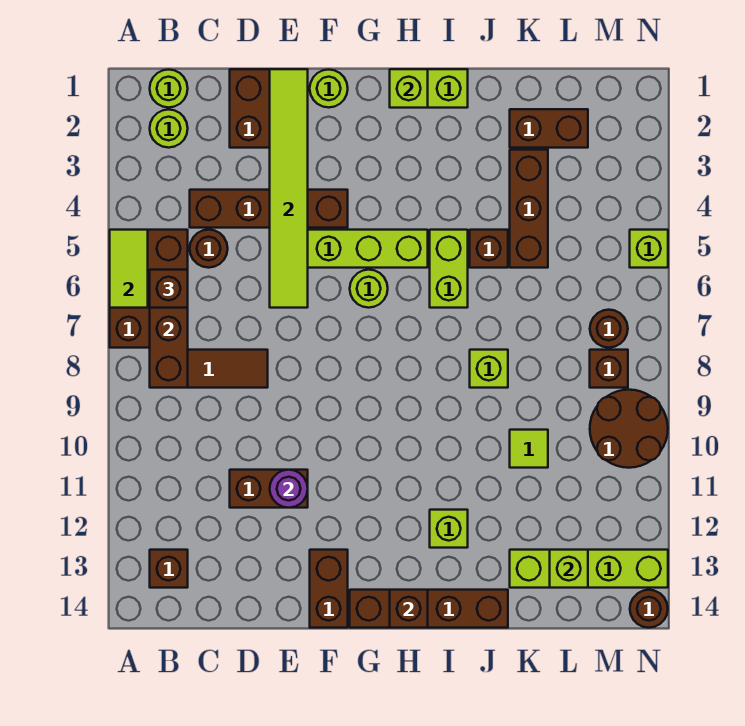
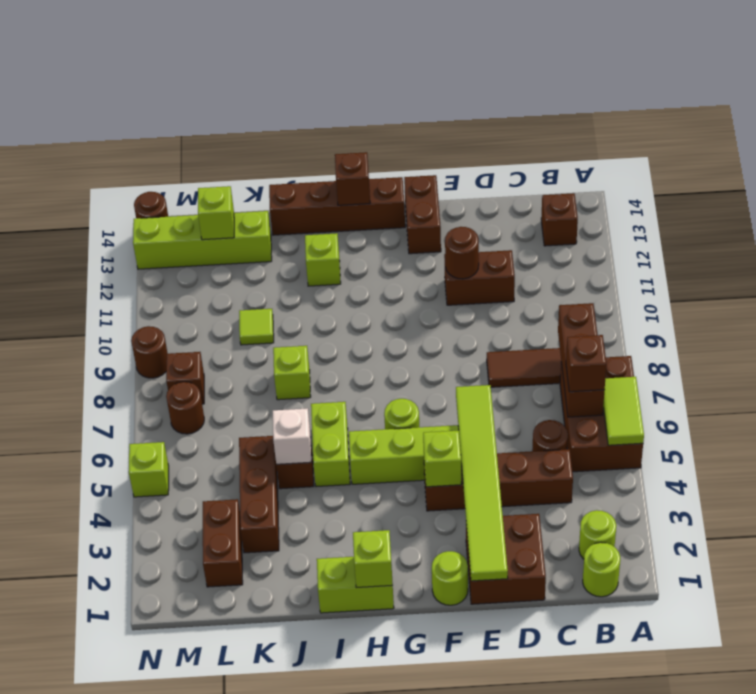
purple 1x1 round brick [270,470,308,508] -> brown 1x1 round brick [445,227,479,279]
none -> lime 1x1 brick [423,430,461,487]
none -> white 1x1 brick [273,408,311,464]
brown 1x2 brick [510,109,588,148] -> brown 1x2 brick turned to [203,499,243,587]
brown 2x2 round brick [590,390,668,468] -> brown 1x1 round brick [131,326,168,378]

